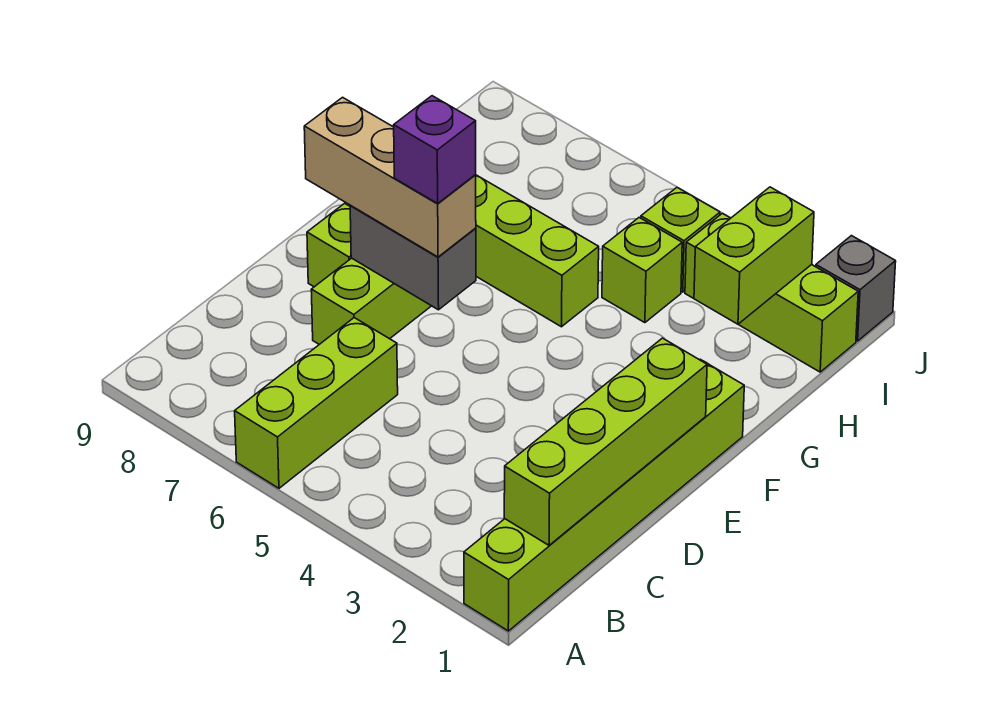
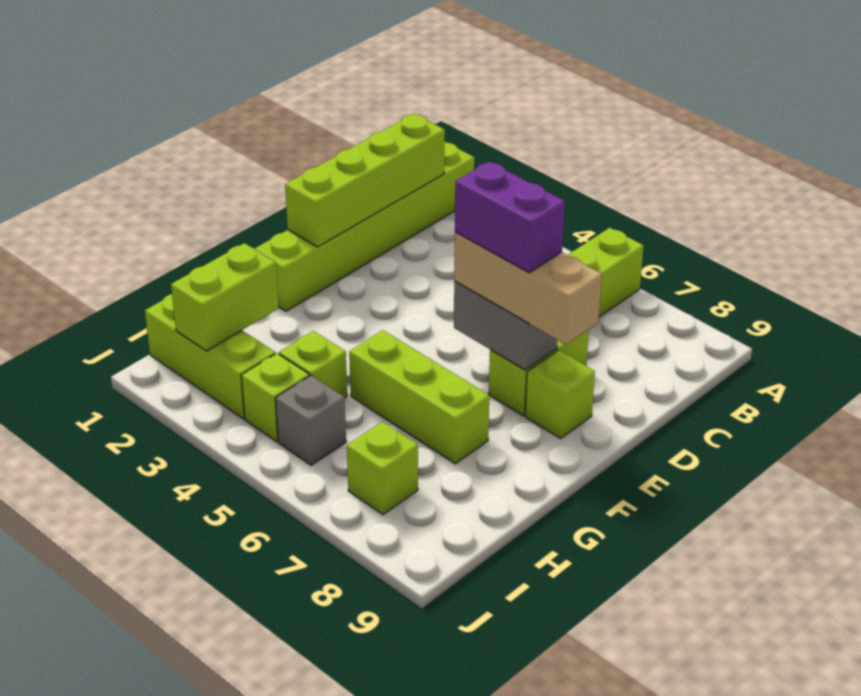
purple 1x1 brick [394,96,476,203] -> purple 1x2 brick [455,162,565,273]
none -> lime 1x1 brick [347,422,418,515]
grey 1x1 brick [816,236,896,341] -> grey 1x1 brick moved to [275,375,346,465]

